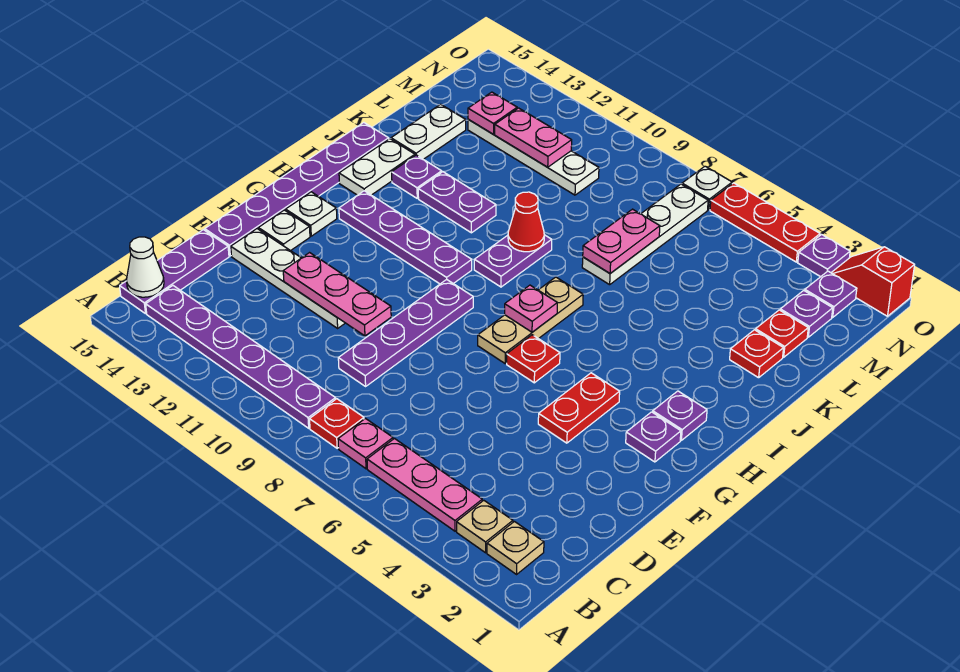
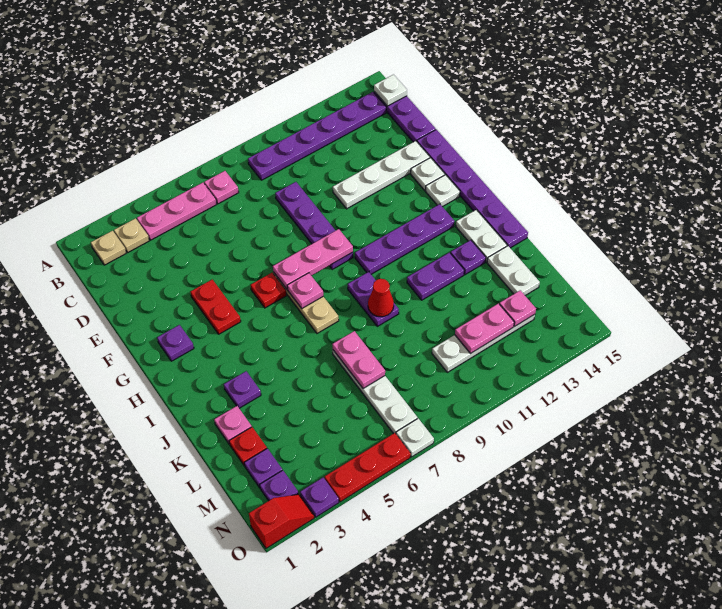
red 1x1 plate [310,399,364,448] -> none
white 1x1 cone [127,237,164,297] -> white 1x1 plate [374,75,407,106]
pink 1x3 plate [283,253,391,336] -> pink 1x3 plate moved to [273,229,353,289]
purple 1x1 plate [653,391,707,440] -> purple 1x1 plate moved to [224,371,261,408]
red 1x1 plate [730,330,784,378] -> pink 1x1 plate [214,406,252,444]

